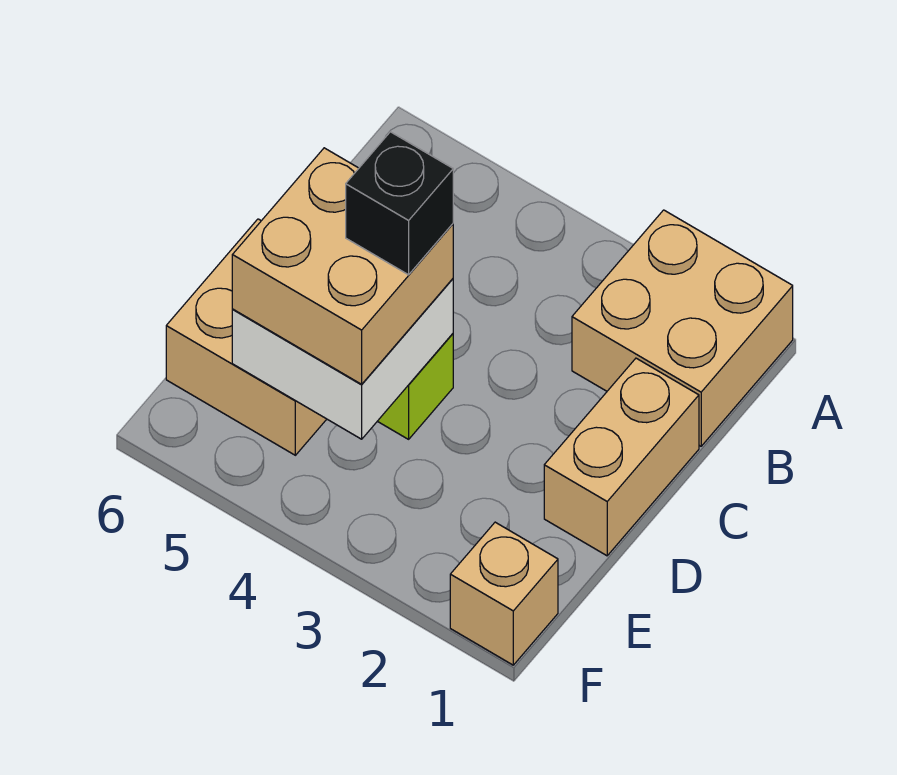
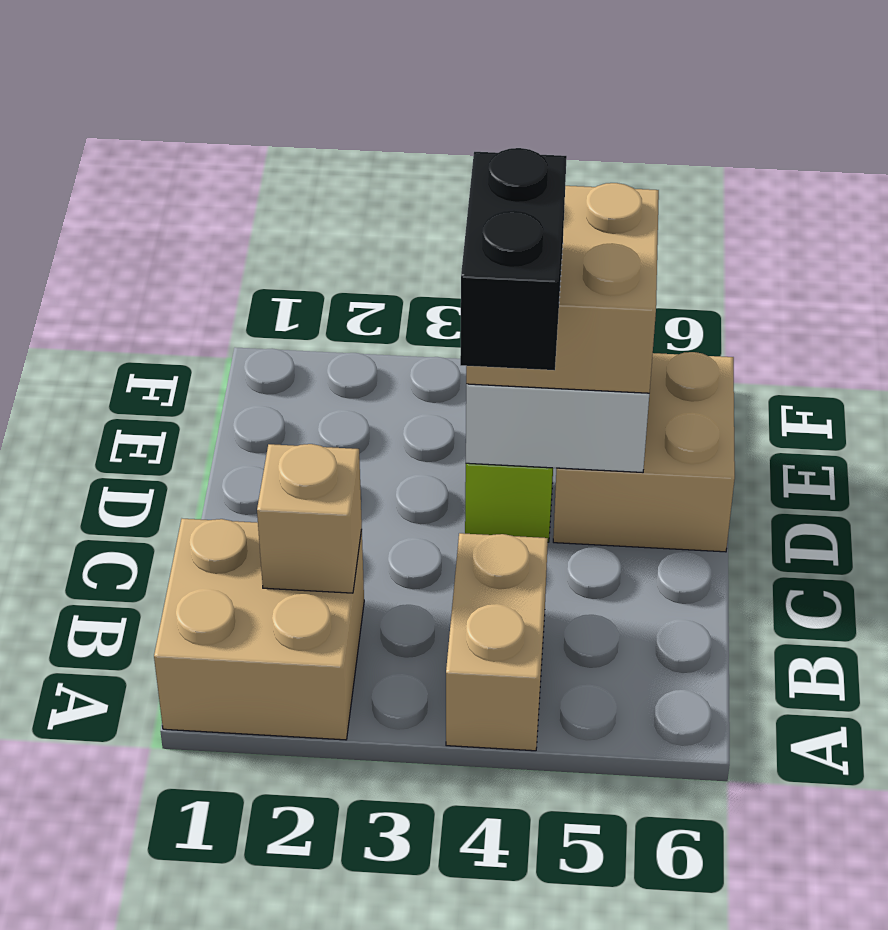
tan 1x2 brick [544,358,699,556] -> tan 1x2 brick moved to [446,533,548,751]
black 1x1 brick [346,132,453,275] -> black 1x2 brick [460,148,567,370]
tan 1x1 brick [450,522,558,665] -> tan 1x1 brick moved to [257,444,362,593]

